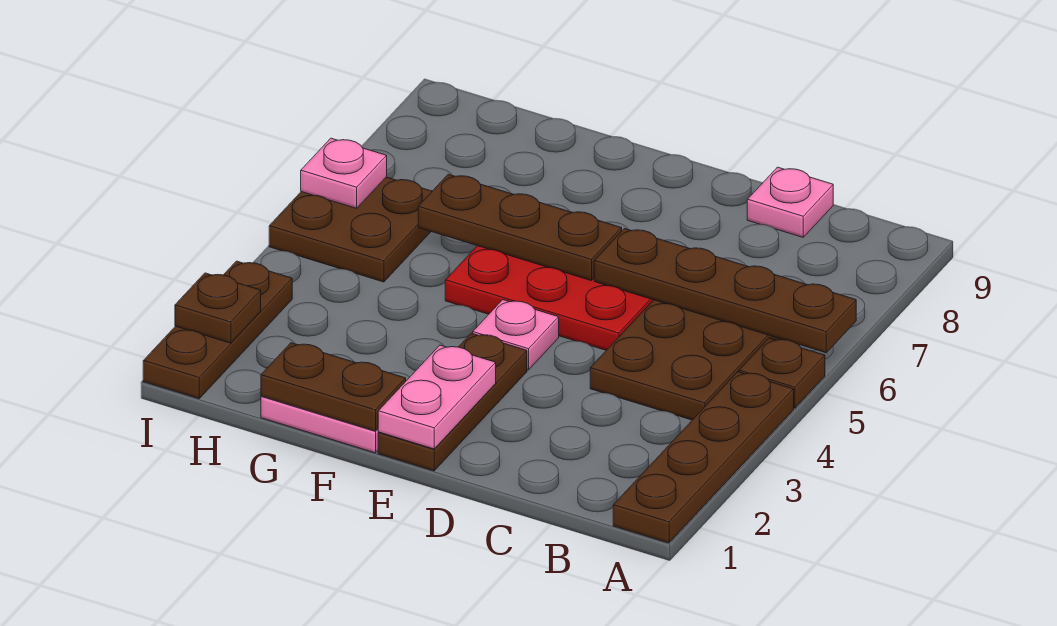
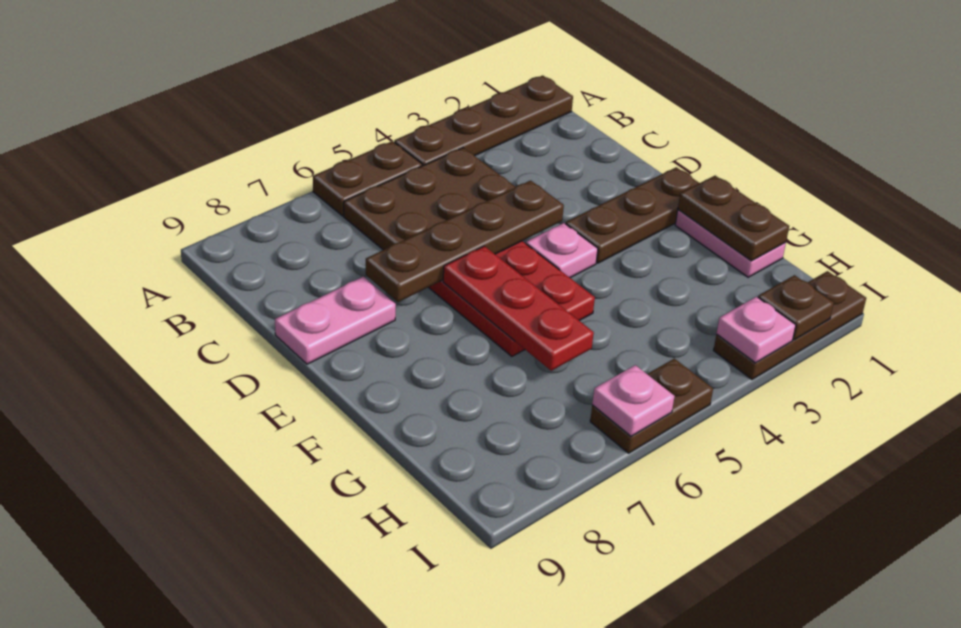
brown 1x1 plate [739,338,825,408] -> brown 1x2 plate [313,141,422,216]
brown 1x4 plate [594,229,856,353] -> brown 1x4 plate turned to [366,180,564,302]
pink 1x1 plate [747,167,833,237] -> pink 1x1 plate moved to [717,297,796,363]
pink 1x2 plate [378,345,496,449] -> pink 1x2 plate moved to [275,277,396,364]
brown 1x3 plate [418,174,622,281] -> red 1x3 plate [443,246,594,371]
brown 2x2 plate [269,177,432,282] -> brown 1x2 plate [590,359,713,453]

